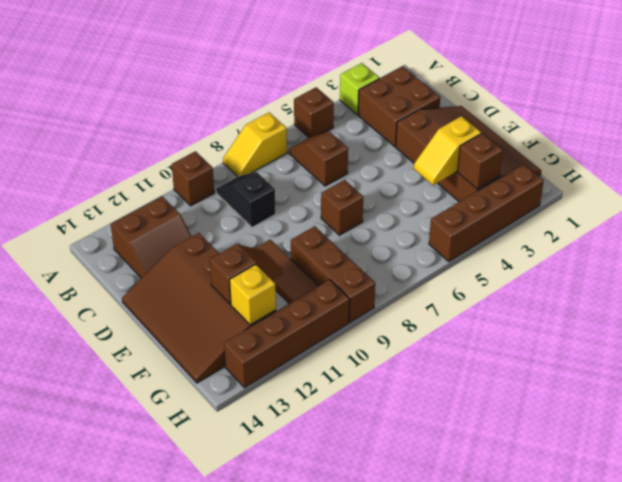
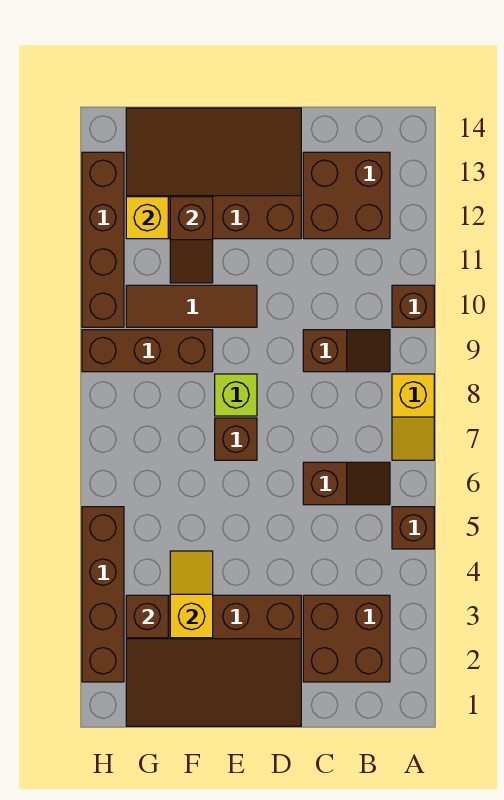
lime 1x1 brick [340,63,380,115] -> lime 1x1 brick moved to [215,374,257,416]
yellow 1x2 slope [223,112,287,177] -> yellow 1x2 slope turned to [392,374,434,460]
black 1x2 slope [216,172,276,227] -> brown 1x2 slope [303,330,390,372]
brown 2x2 slope [111,196,191,278] -> brown 2x2 brick [303,152,390,239]

